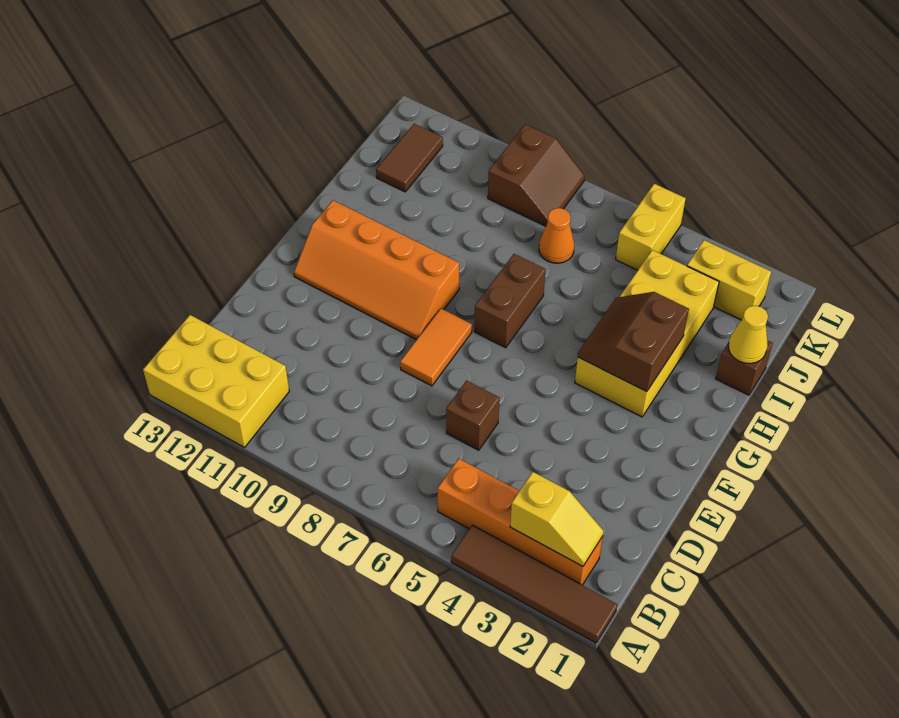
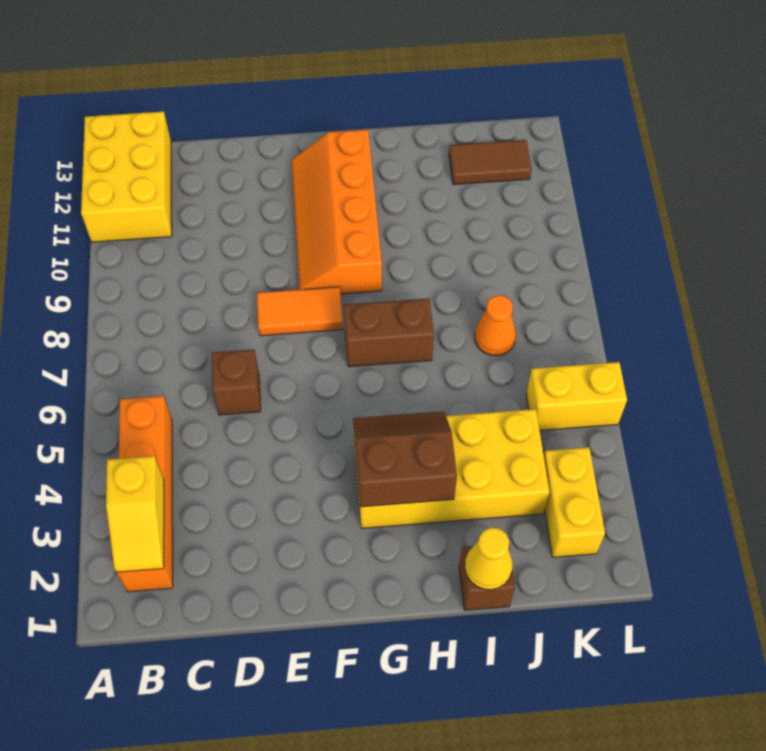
brown 1x4 tile [451,525,617,643] -> none
brown 2x2 slope [488,124,585,226] -> none

